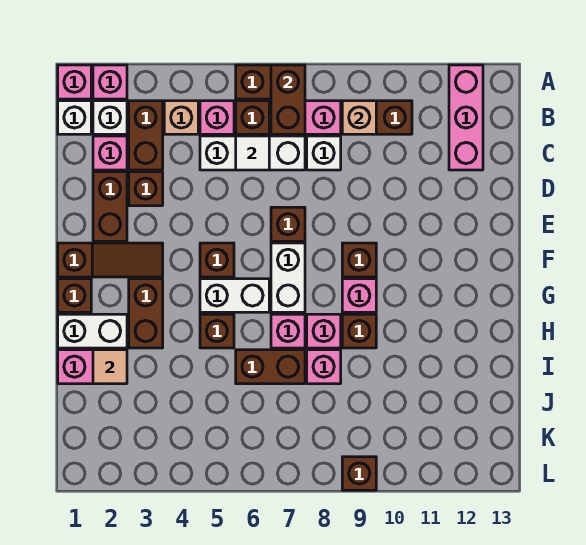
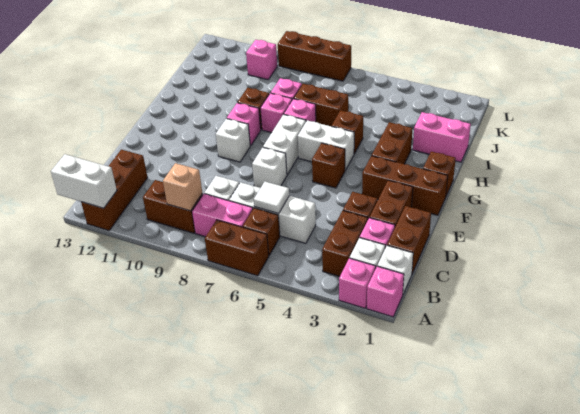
brown 1x2 brick [271,65,305,134] -> brown 1x2 brick moved to [387,206,431,273]
pink 1x3 brick [449,65,483,170] -> brown 1x3 brick [81,150,148,230]
tan 1x1 brick [164,101,198,134] -> none
pink 1x1 brick [200,101,234,134] -> pink 1x1 brick moved to [246,40,277,80]
brown 1x1 brick [271,207,305,241] -> white 1x1 brick [252,147,287,188]
brown 1x3 slope [58,243,163,277] -> brown 1x3 brick [362,156,448,215]
brown 1x1 brick [342,243,376,277] -> white 1x1 brick [216,119,250,162]
white 1x2 brick [58,314,127,348] -> white 1x2 brick moved to [51,154,117,208]
tan 1x1 tile [93,350,127,384] -> none
brown 1x1 brick [342,457,376,490] -> brown 1x3 brick [278,31,351,81]

